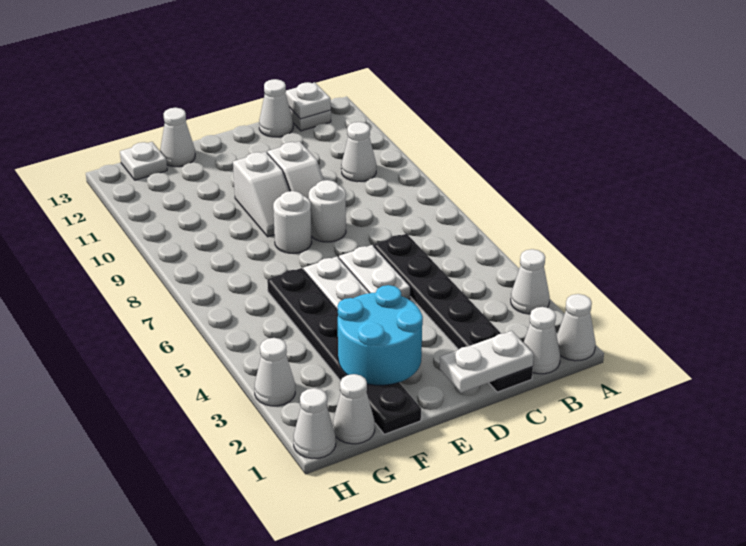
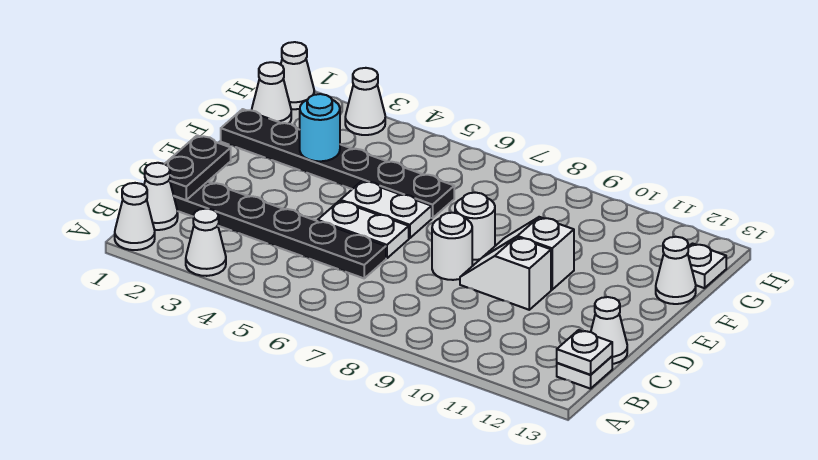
white 1x1 cone [341,122,376,182] -> none
white 1x2 plate [440,331,534,393] -> black 1x2 plate [165,135,231,200]
cyan 2x2 round brick [337,285,423,385] -> cyan 1x1 round brick [300,94,340,161]

